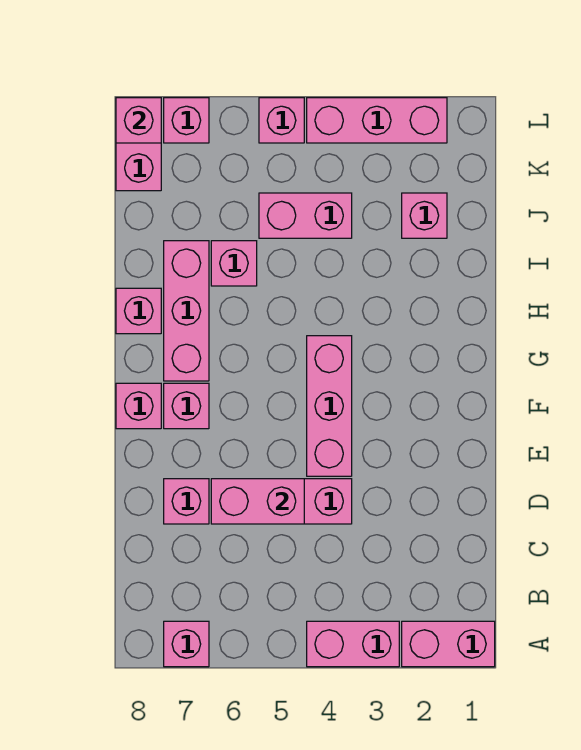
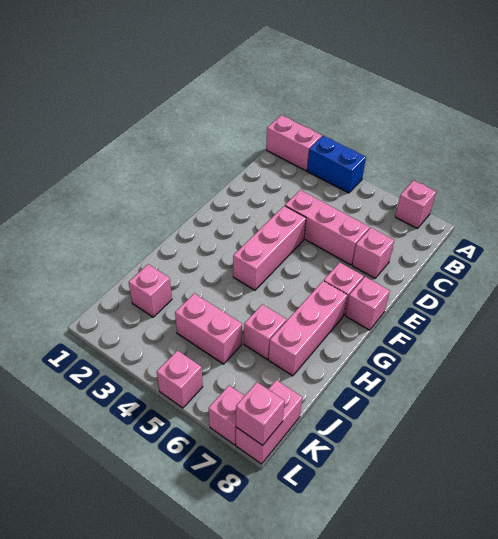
pink 1x2 brick [307,621,399,667] -> blue 1x2 brick [307,136,366,193]
pink 1x2 brick [211,479,304,524] -> none
pink 1x1 brick [116,288,161,334] -> none
pink 1x3 brick [307,98,447,143] -> none

